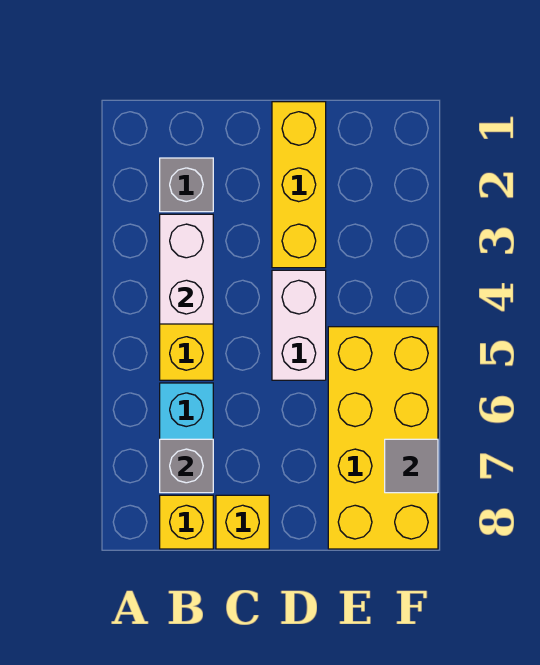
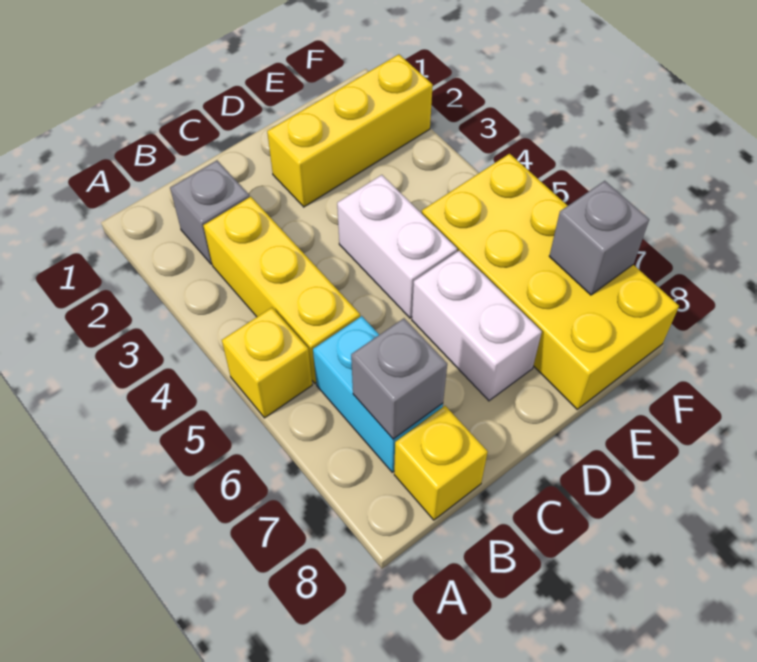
white 1x2 brick [160,214,213,324] -> white 1x2 brick moved to [412,251,542,401]
yellow 1x1 brick [216,495,269,549] -> yellow 1x1 brick moved to [222,308,312,418]
yellow 1x3 brick [272,102,326,268] -> yellow 1x3 brick turned to [267,54,433,207]
grey 1x1 tile [385,439,438,493] -> grey 1x1 brick [549,181,649,295]

